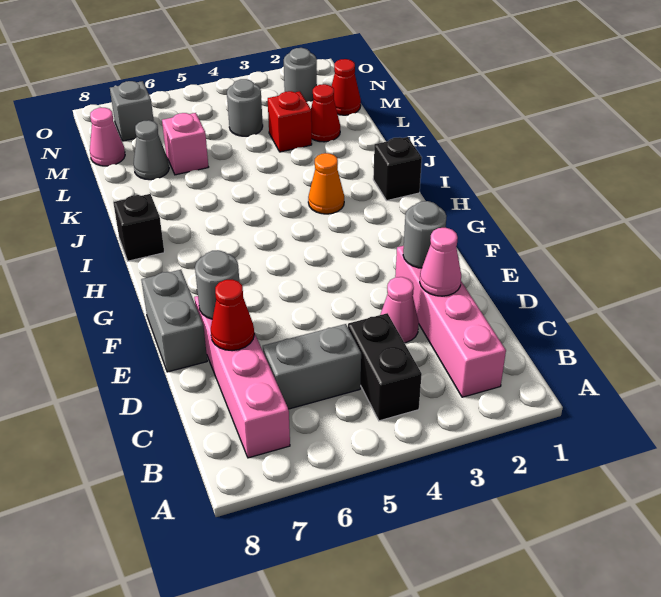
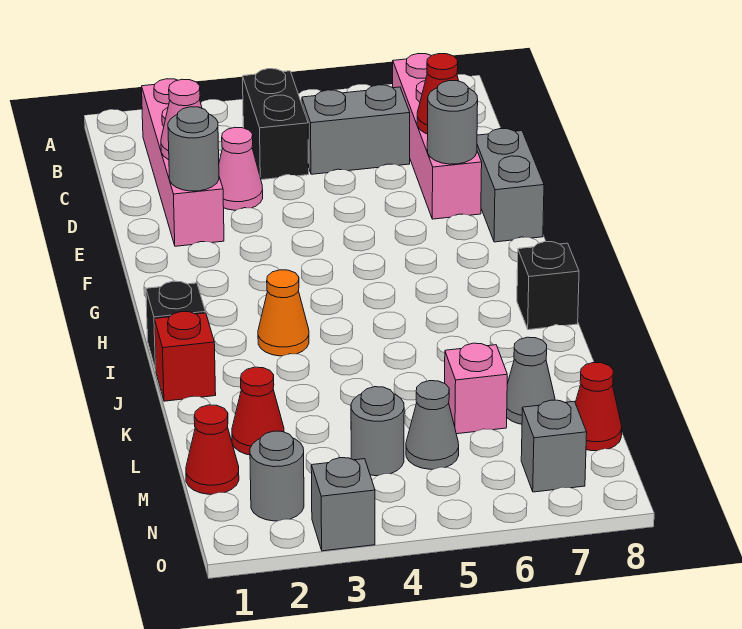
red 1x1 brick [268,91,312,152] -> red 1x1 brick moved to [154,312,216,401]
none -> grey 1x1 cone [406,381,459,469]
pink 1x1 cone [90,108,125,166] -> red 1x1 cone [575,363,622,451]
none -> grey 1x1 brick [311,458,375,551]

